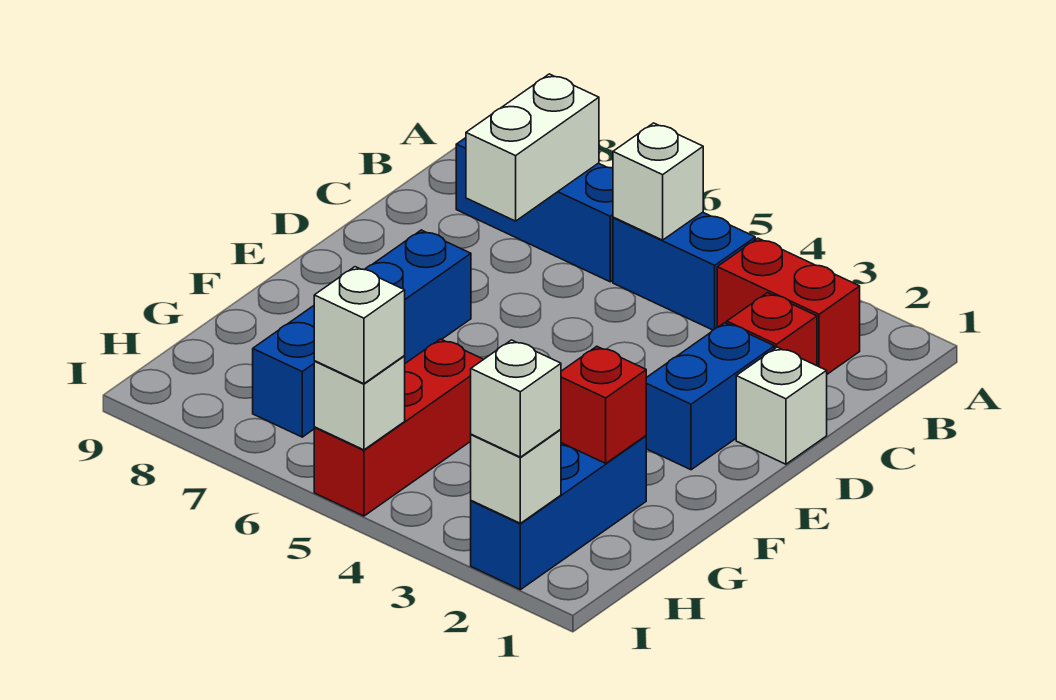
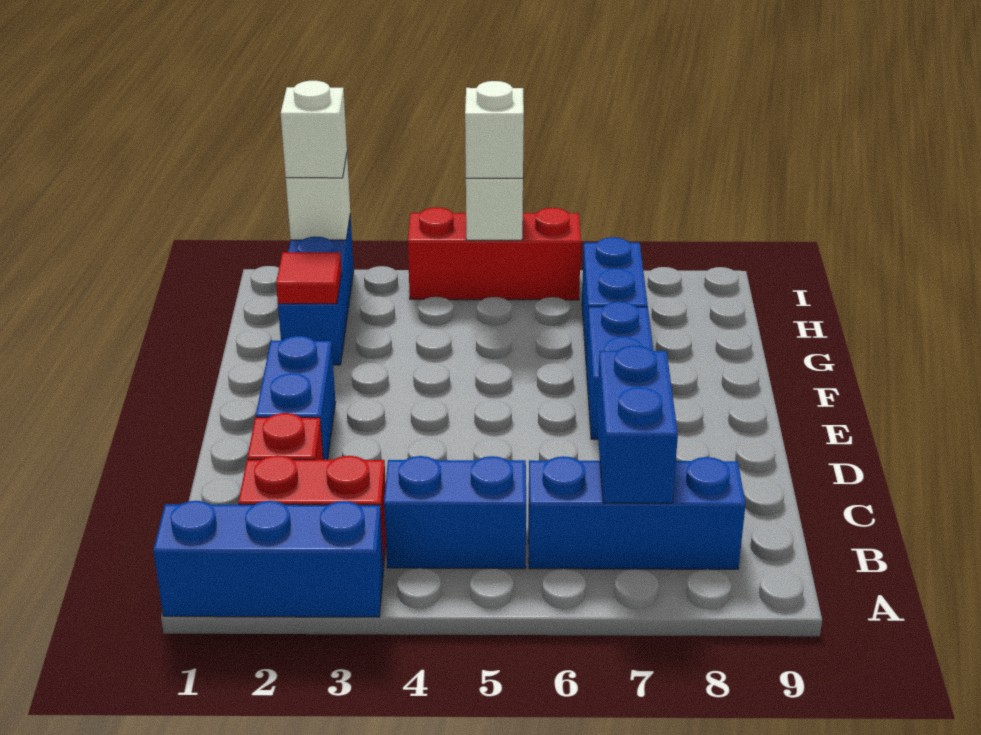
none -> blue 1x3 brick [153,501,384,617]
white 1x1 brick [613,123,703,240] -> none
white 1x2 brick [466,74,599,221] -> blue 1x2 brick [597,346,678,503]
white 1x1 brick [736,347,827,464] -> none
red 1x1 brick [561,346,646,463] -> red 1x1 tile [276,252,341,304]
red 1x3 brick [314,339,484,516] -> red 1x3 brick turned to [408,207,581,300]

